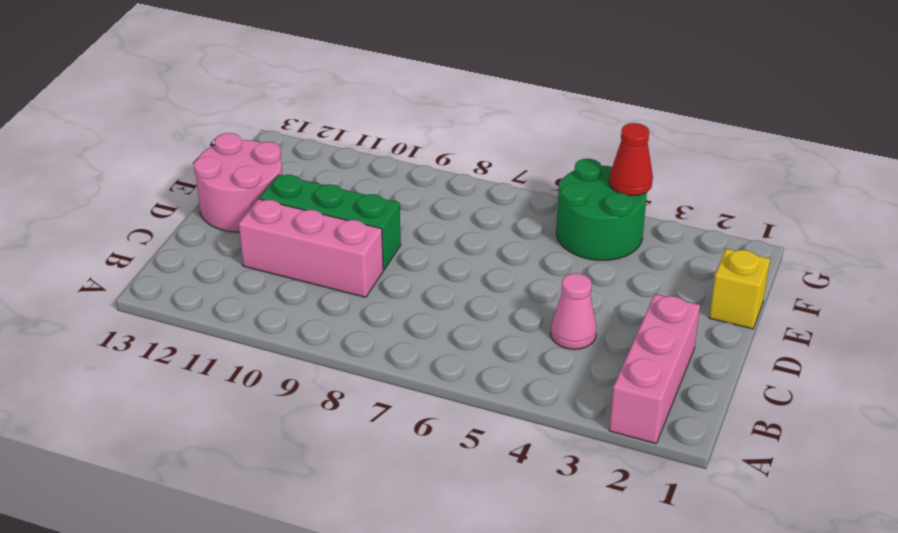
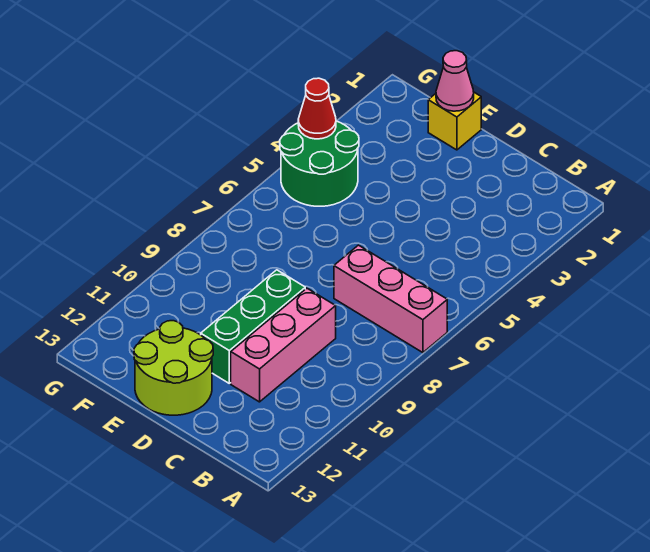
pink 1x3 brick [609,294,700,444] -> pink 1x3 brick moved to [334,245,447,353]
pink 1x1 cone [551,273,597,349] -> pink 1x1 cone moved to [436,51,474,111]
pink 2x2 round brick [194,133,282,232] -> lime 2x2 round brick [134,321,213,415]

